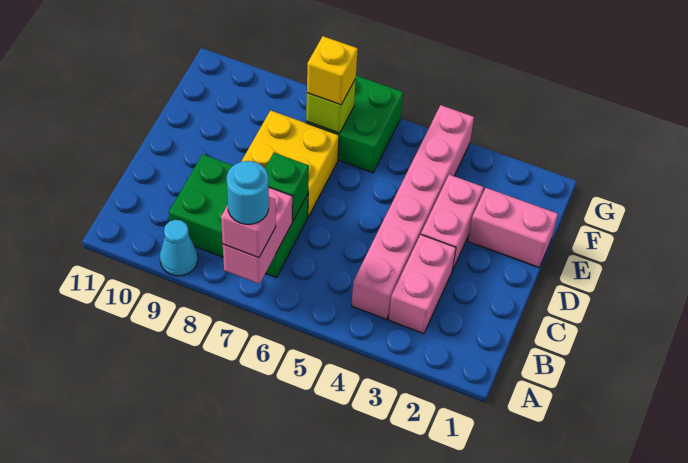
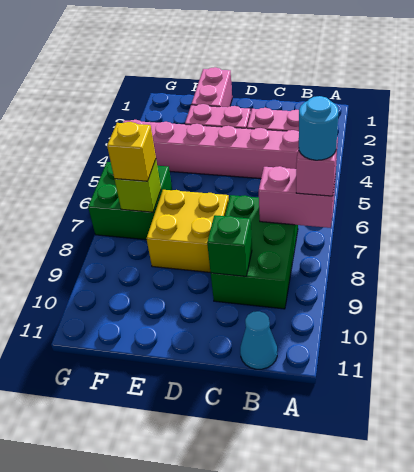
cyan 1x1 cone [160,220,198,276] -> cyan 1x1 cone moved to [240,311,277,369]
green 1x1 brick [265,153,309,221] -> green 1x1 brick moved to [207,215,252,276]

